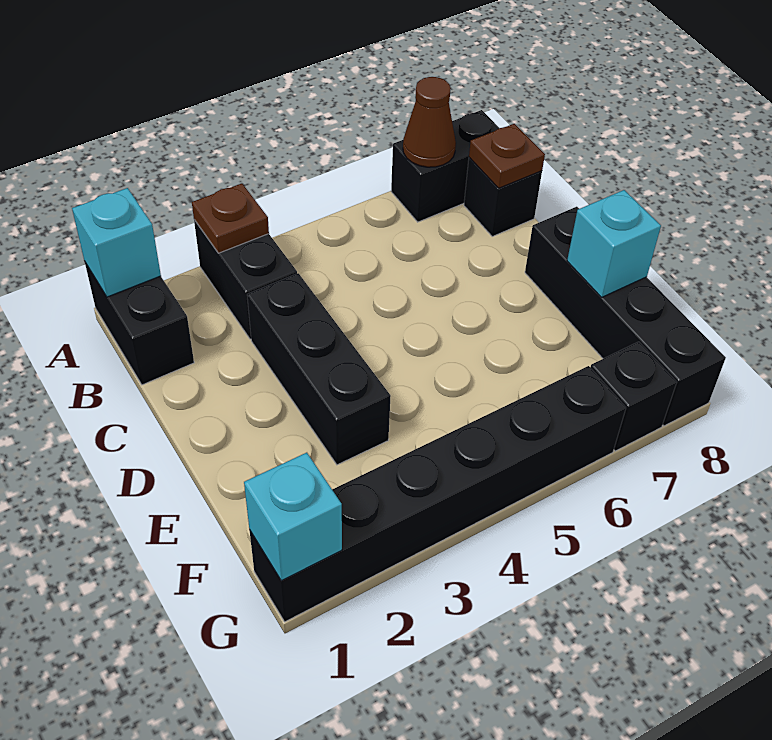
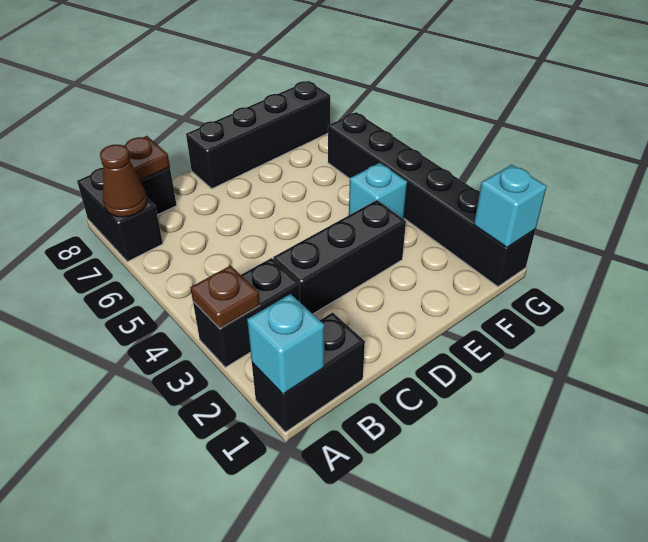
cyan 1x1 brick [567,190,661,297] -> cyan 1x1 brick moved to [349,163,407,219]
black 1x1 brick [590,342,677,451] -> none

